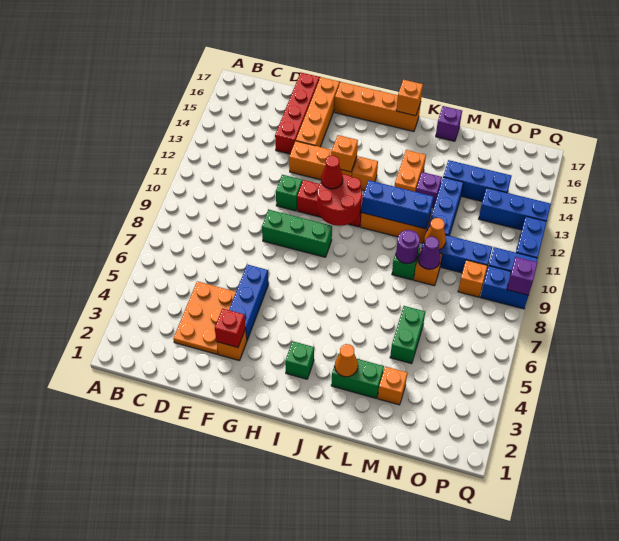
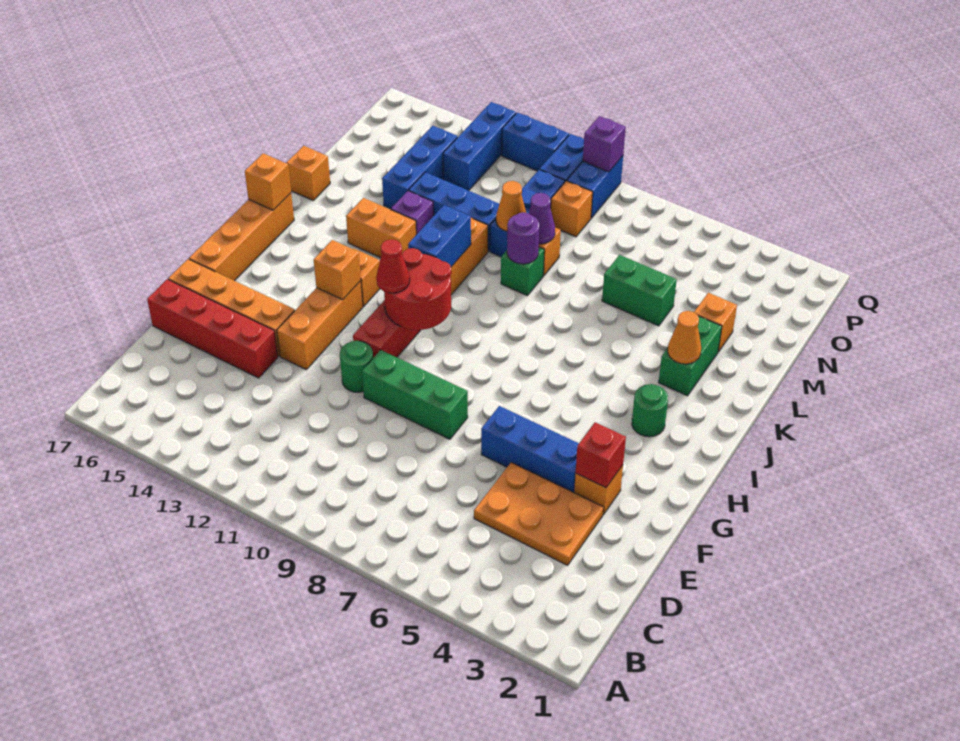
green 1x3 brick [262,209,332,257] -> green 1x3 brick turned to [362,350,468,439]
green 1x1 brick [276,175,302,211] -> green 1x1 round brick [340,340,373,392]
green 1x1 brick [285,341,314,379] -> green 1x1 round brick [632,384,668,437]
blue 1x3 brick [362,180,433,229] -> blue 1x2 brick [408,205,471,267]
purple 1x1 brick [436,106,462,141] -> orange 1x1 brick [286,146,330,200]

